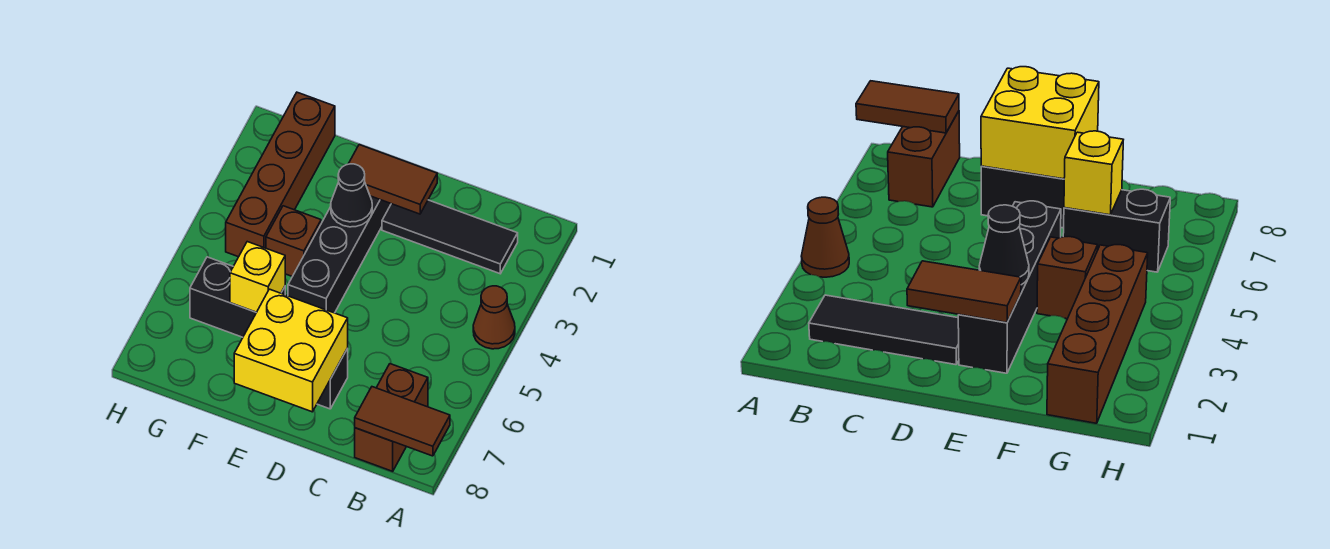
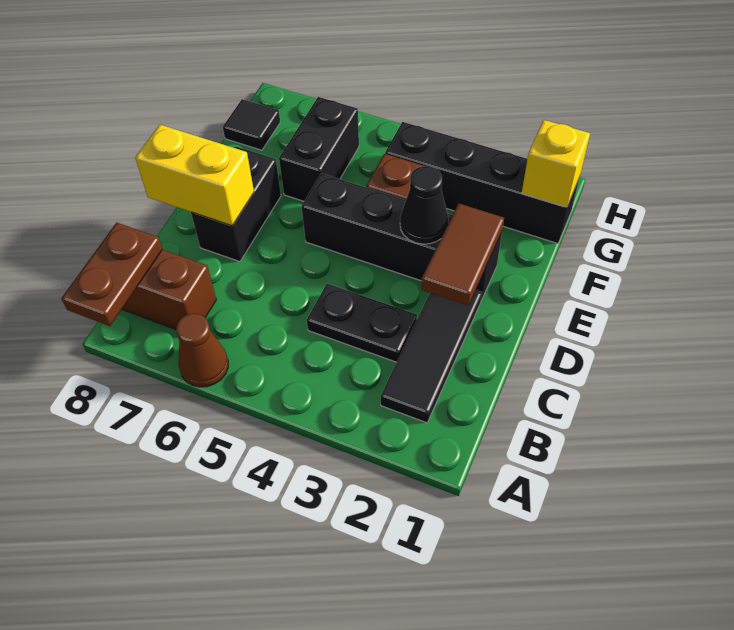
brown 1x1 cone [473,286,515,349] -> brown 1x1 cone moved to [176,314,228,387]
brown 1x2 tile [355,387,450,456] -> brown 1x2 plate [61,223,163,326]
none -> black 1x2 plate [307,284,417,362]
yellow 2x2 brick [234,289,348,412] -> yellow 1x2 brick [135,125,254,226]
yellow 1x1 brick [230,242,285,312] -> yellow 1x1 brick moved to [522,120,590,207]
brown 1x4 brick [226,92,335,257] -> black 1x4 brick [385,122,580,244]
none -> black 1x1 tile [223,99,280,150]

